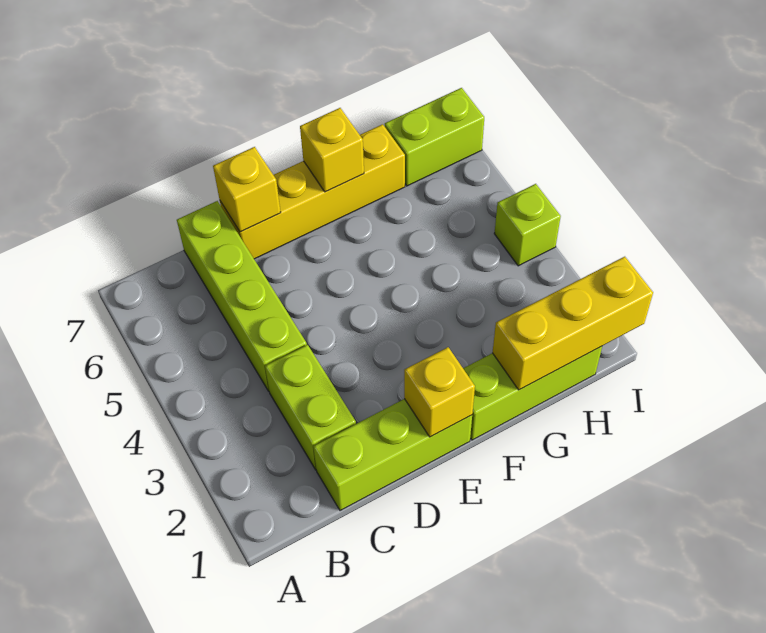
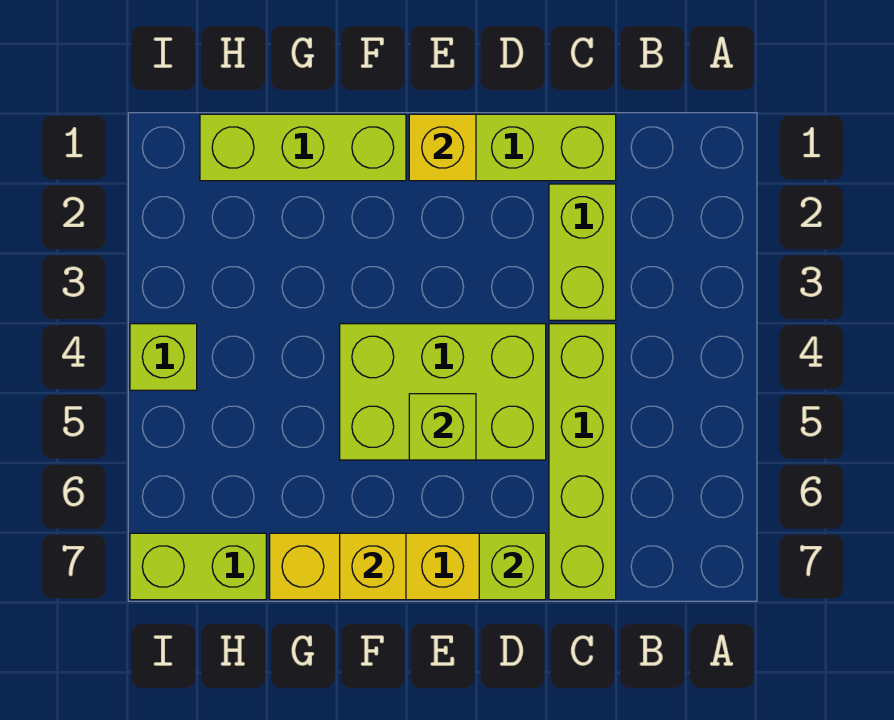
none -> lime 2x3 brick [340,324,546,460]
yellow 1x1 brick [213,147,281,232] -> lime 1x1 brick [479,533,546,600]
none -> lime 1x1 brick [409,394,476,460]
yellow 1x3 brick [492,257,653,390] -> none

